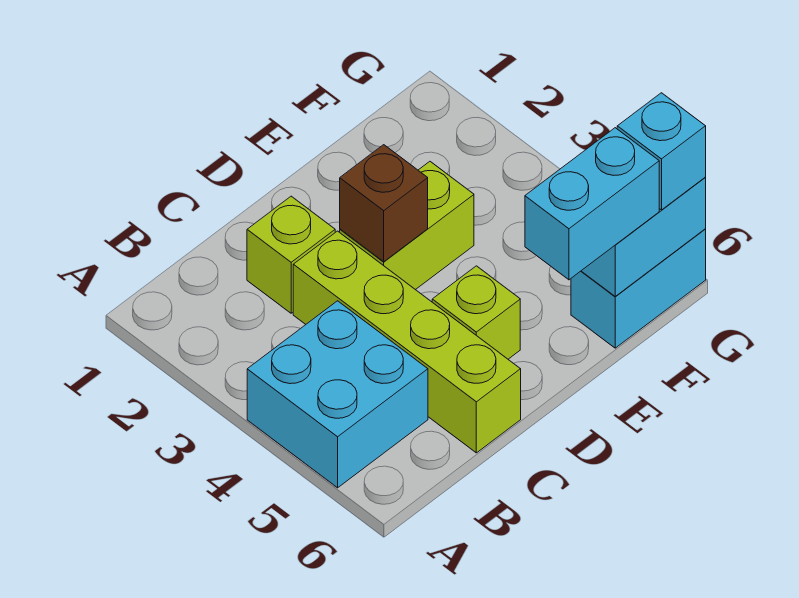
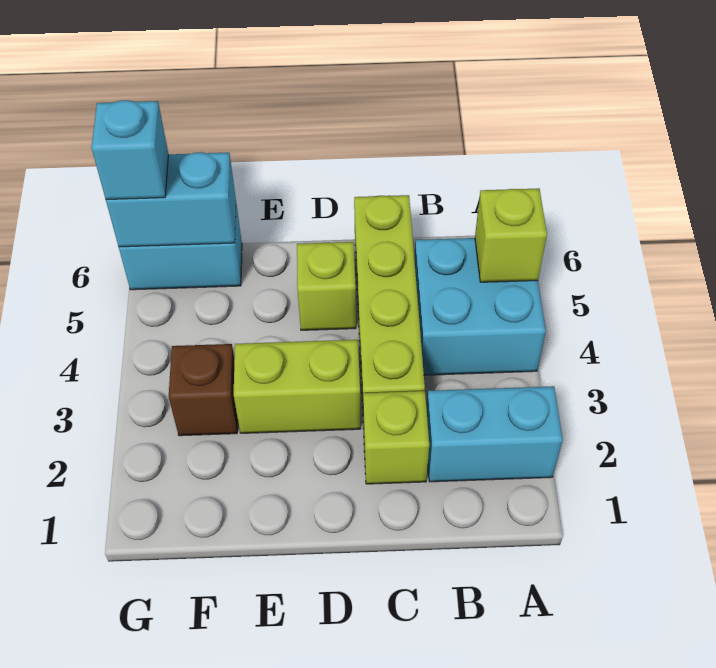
none -> lime 1x1 brick [475,188,547,282]
brown 1x1 brick [340,145,428,262] -> brown 1x1 brick moved to [169,344,238,436]
cyan 1x2 brick [525,128,659,280] -> cyan 1x2 brick moved to [427,386,563,482]

